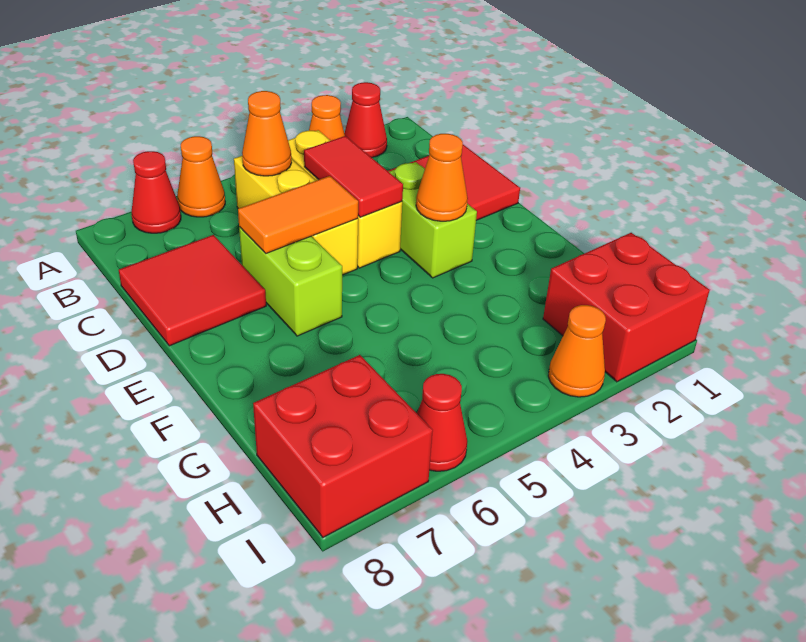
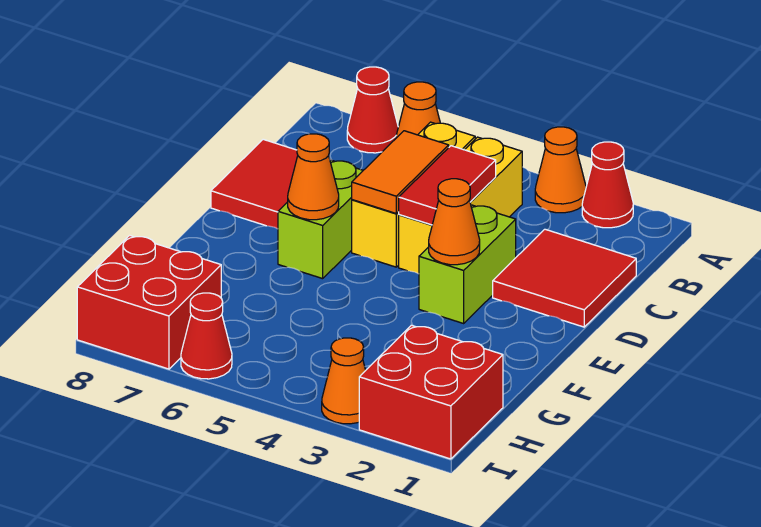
orange 1x1 cone [242,91,292,176] -> orange 1x1 cone moved to [288,134,339,220]
orange 1x2 tile [238,176,358,253] -> orange 1x2 tile turned to [352,131,449,213]

